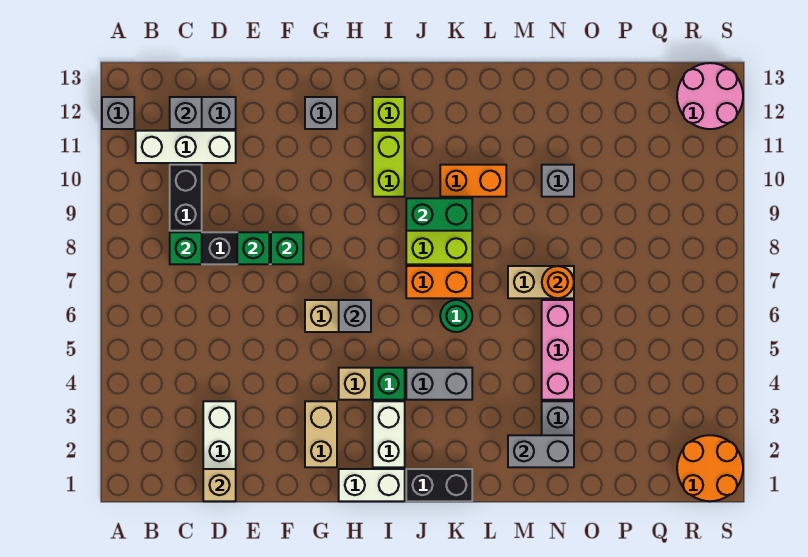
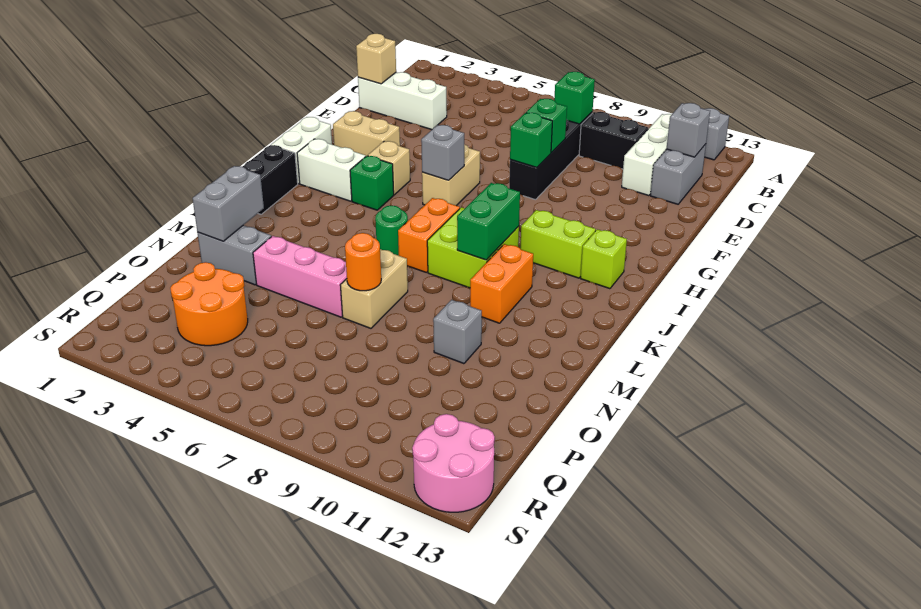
grey 1x1 brick [305,97,337,129] -> none
grey 1x2 brick [406,368,472,400] -> none
orange 2x2 round brick [677,435,743,501] -> orange 2x2 round brick moved to [170,262,248,346]

